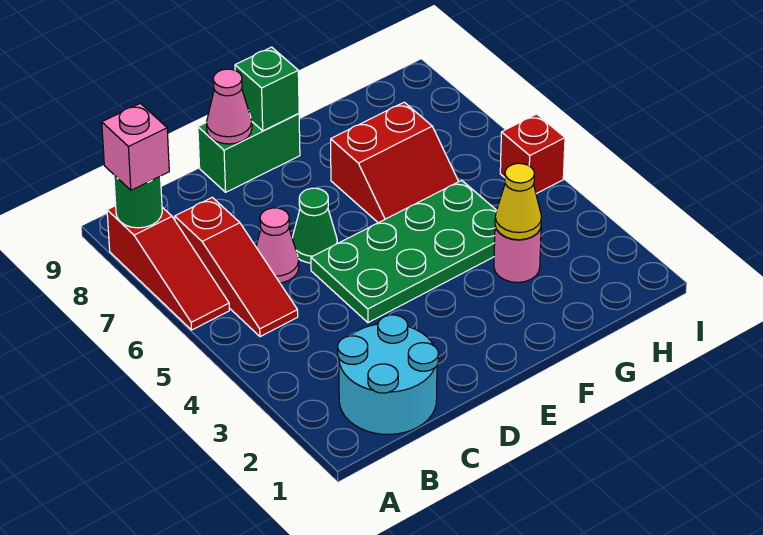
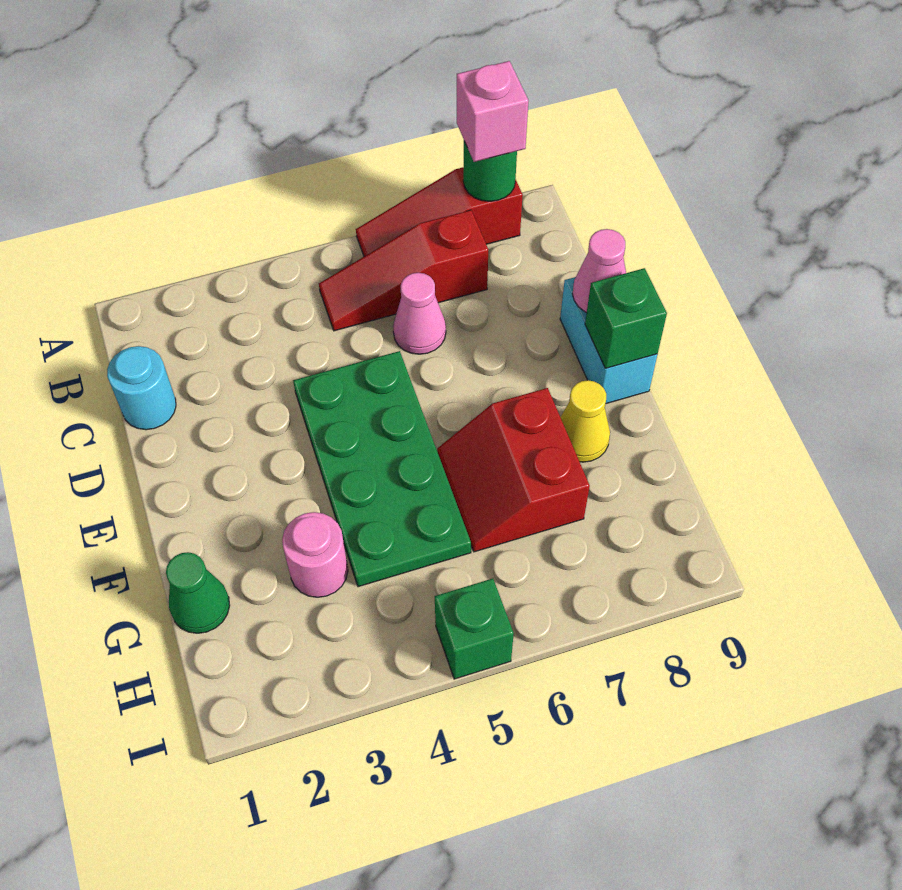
cyan 2x2 round brick [338,315,439,435] -> cyan 1x1 round brick [107,346,176,430]
green 1x1 cone [292,188,337,263] -> green 1x1 cone moved to [166,552,230,633]
green 1x2 brick [198,114,300,192] -> cyan 1x2 brick [560,277,658,404]
yellow 1x1 cone [495,163,542,240] -> yellow 1x1 cone moved to [560,380,610,462]
red 1x1 brick [500,114,565,194] -> green 1x1 brick [435,579,514,679]

